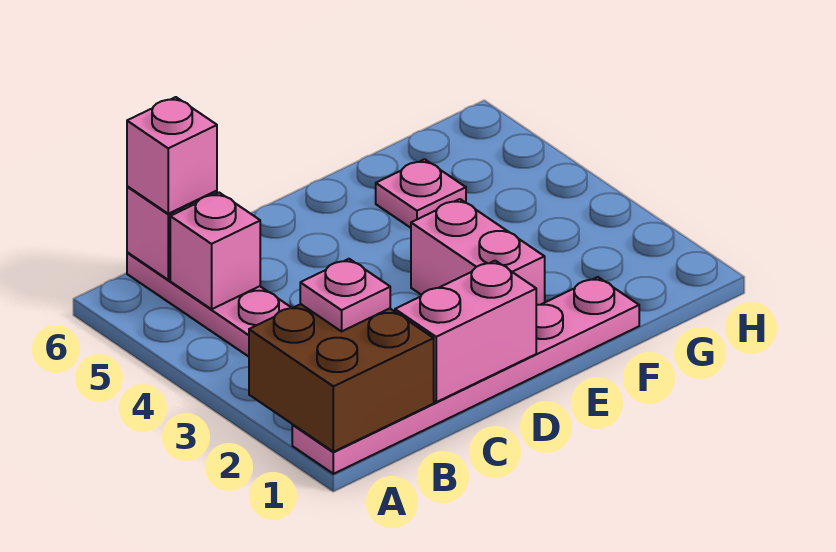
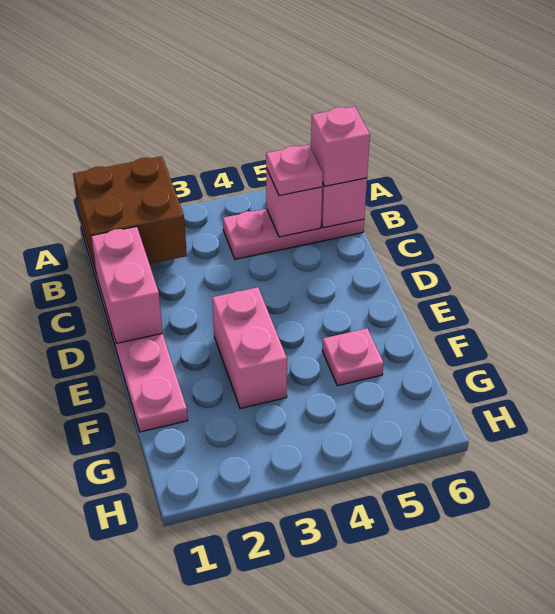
pink 1x1 plate [300,259,390,331] -> pink 1x1 plate moved to [266,145,323,196]
pink 1x2 brick [411,199,545,305] -> pink 1x2 brick turned to [212,287,287,408]

